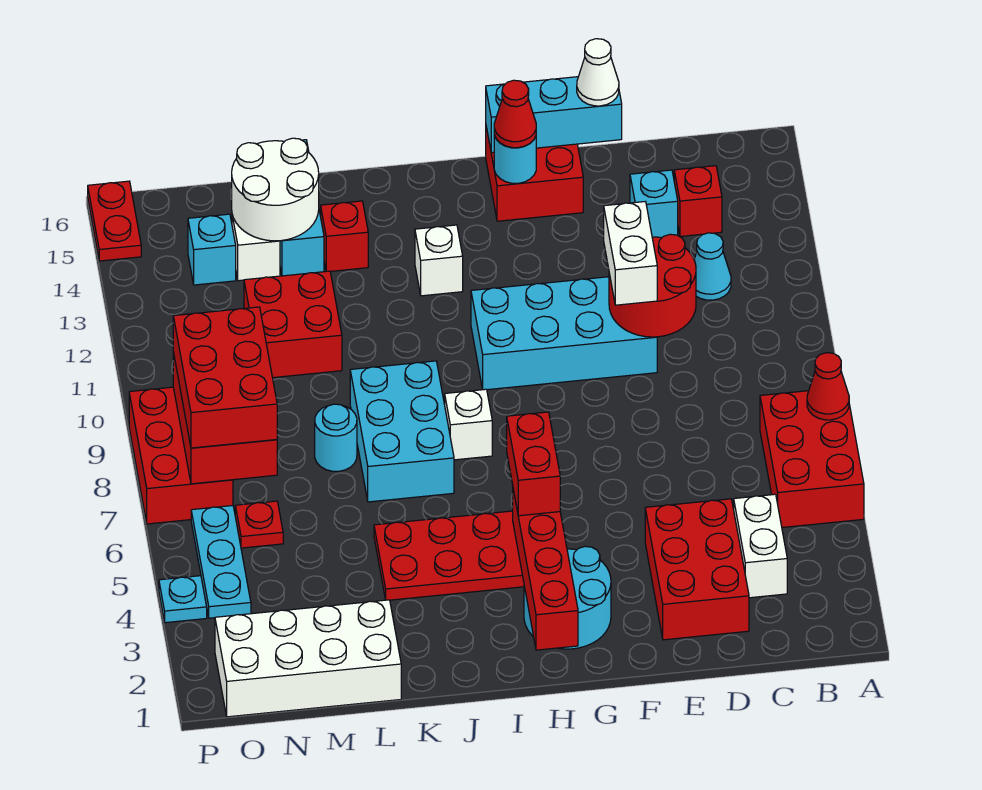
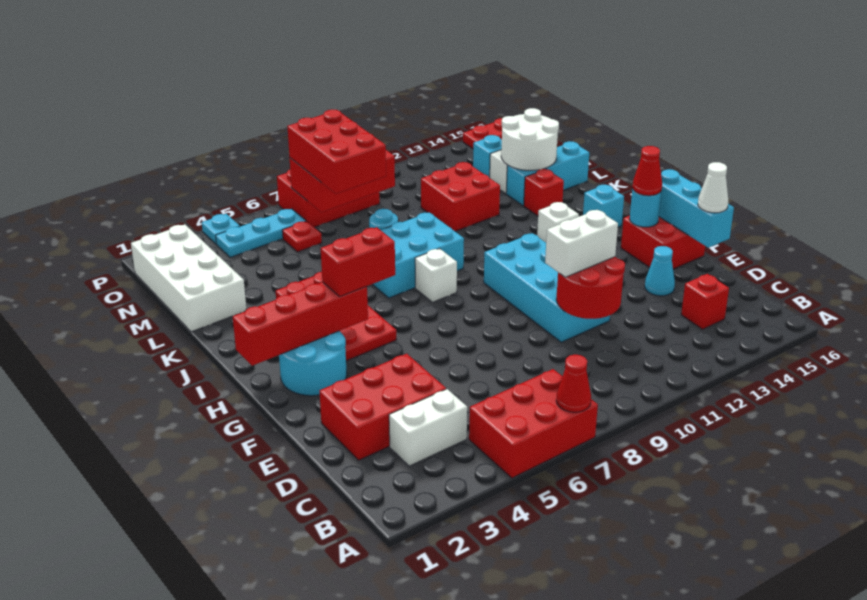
cyan 1x1 cone [694,233,731,300] -> cyan 1x1 cone moved to [645,246,675,296]
cyan 1x1 brick [630,170,678,238] -> cyan 1x1 brick moved to [583,185,624,227]
red 2x3 brick [173,307,277,448] -> red 2x3 brick turned to [287,110,386,194]

